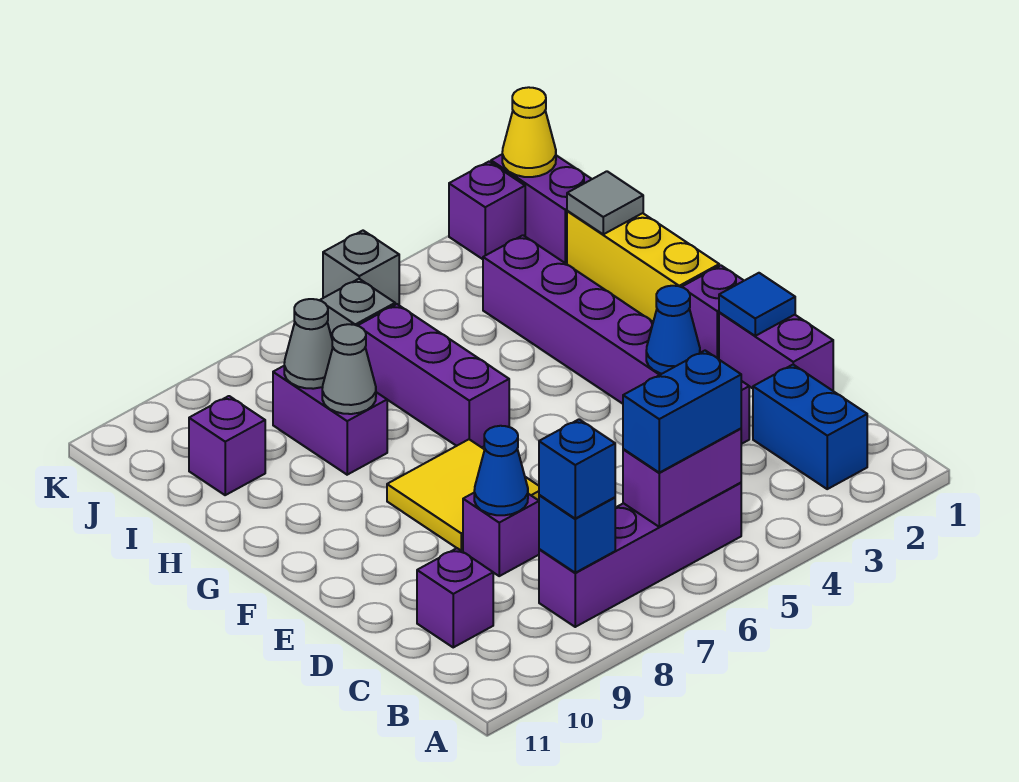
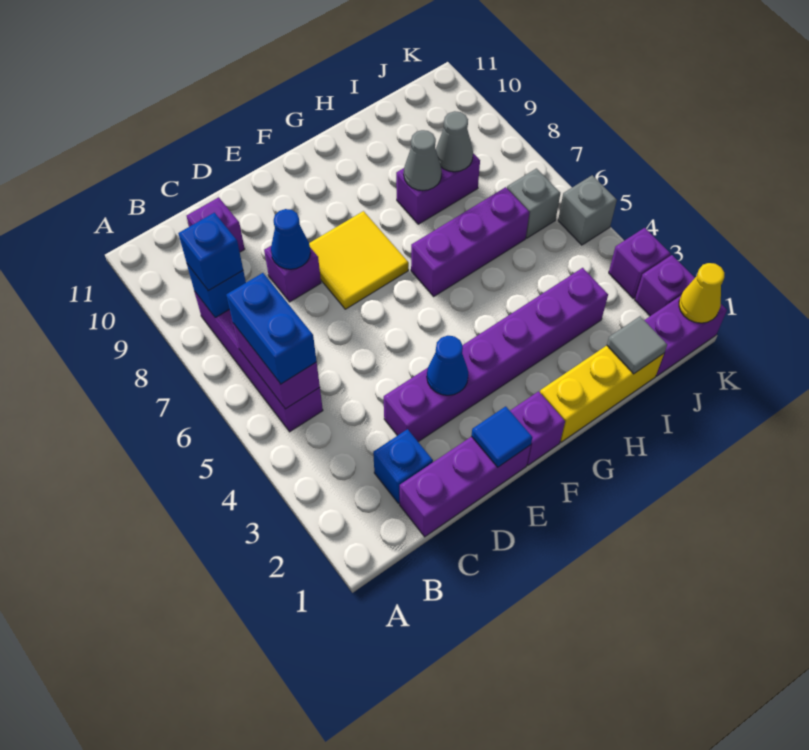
blue 1x2 brick [753,365,867,489] -> blue 1x1 brick [373,429,433,503]
purple 1x2 brick [719,312,833,391] -> purple 1x3 brick [400,436,531,537]
purple 1x1 brick [189,396,265,495] -> purple 1x1 brick moved to [609,228,670,298]

